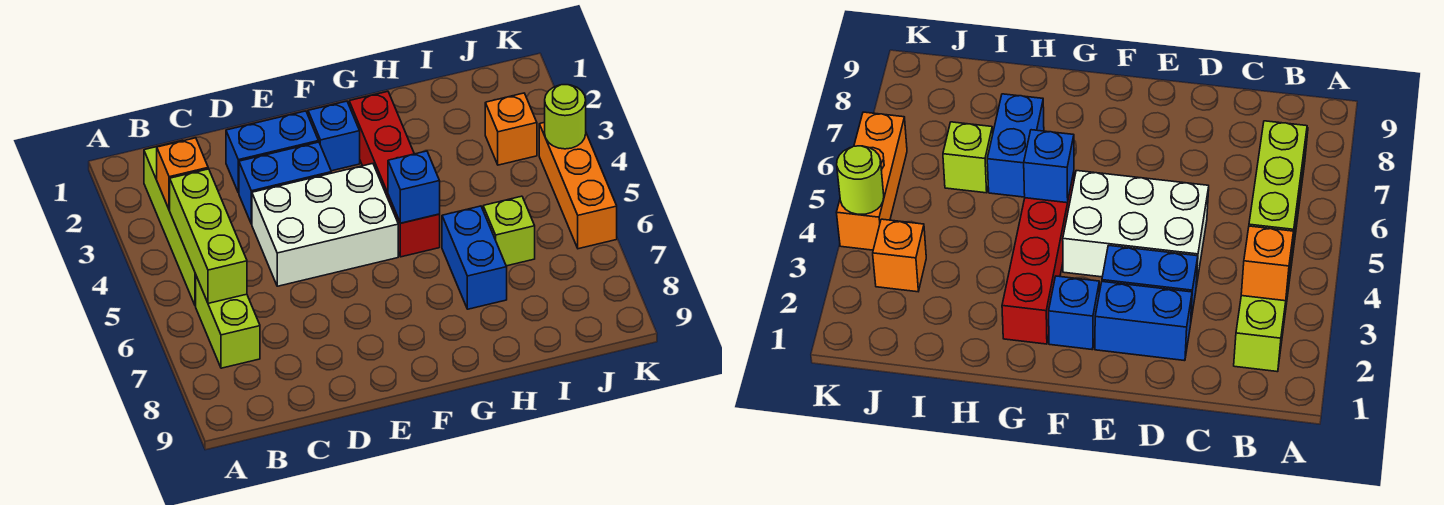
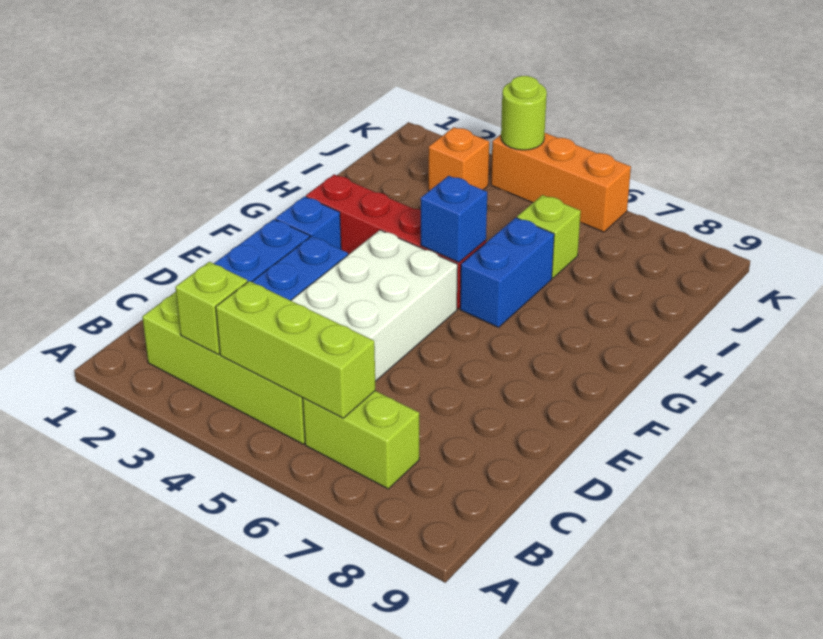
orange 1x1 brick [157,138,208,210] -> lime 1x1 brick [175,262,248,354]
blue 1x2 brick [442,206,507,309] -> blue 1x2 brick turned to [460,218,554,327]

